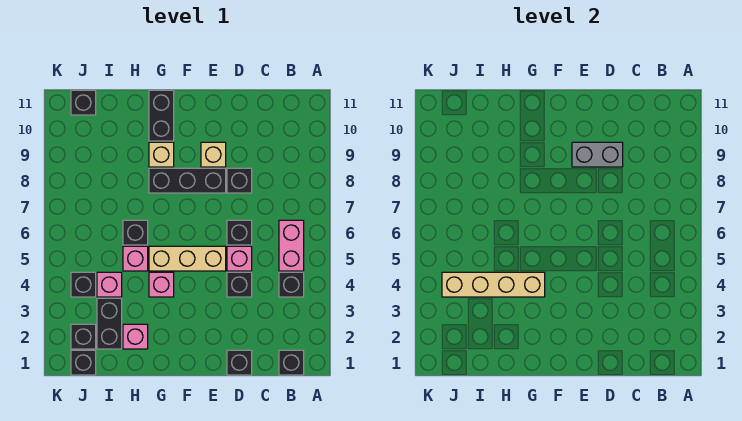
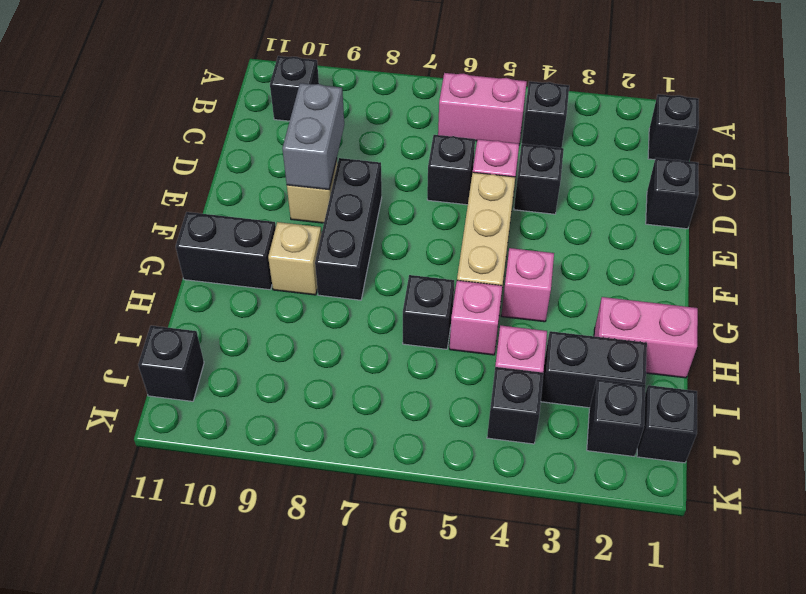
black 1x1 brick [227,168,252,193] -> black 1x1 brick moved to [270,56,319,121]
tan 1x4 brick [442,272,545,297] -> none
pink 1x1 brick [123,324,148,349] -> pink 1x2 brick [594,297,698,378]

